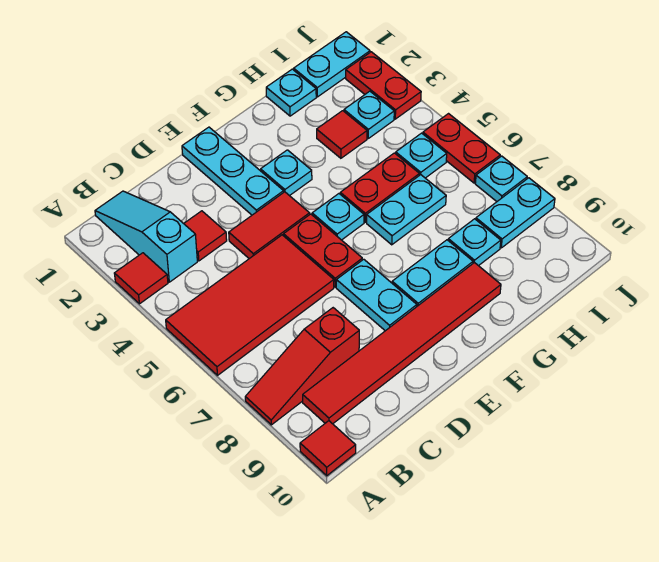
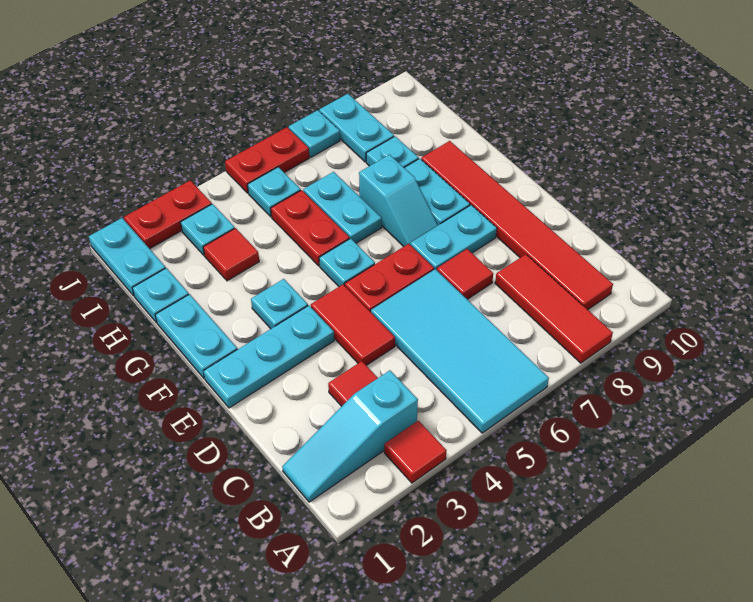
red 2x4 tile [166,235,334,375] -> cyan 2x4 tile [371,269,549,433]
red 1x3 slope [245,308,359,425] -> red 1x3 tile [495,254,613,363]
red 1x1 tile [300,421,356,476] -> red 1x1 tile moved to [437,249,493,299]
none -> cyan 1x2 plate [155,294,237,379]
none -> cyan 1x2 slope [359,155,438,246]

